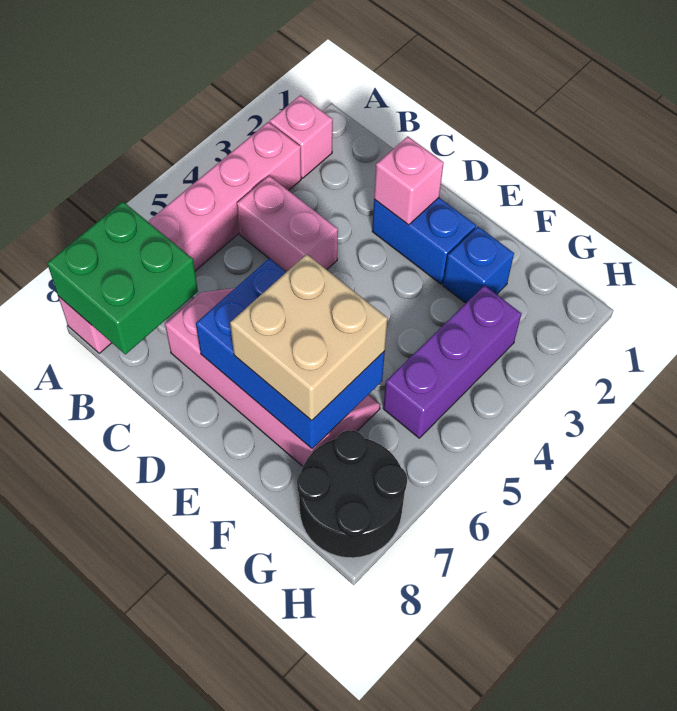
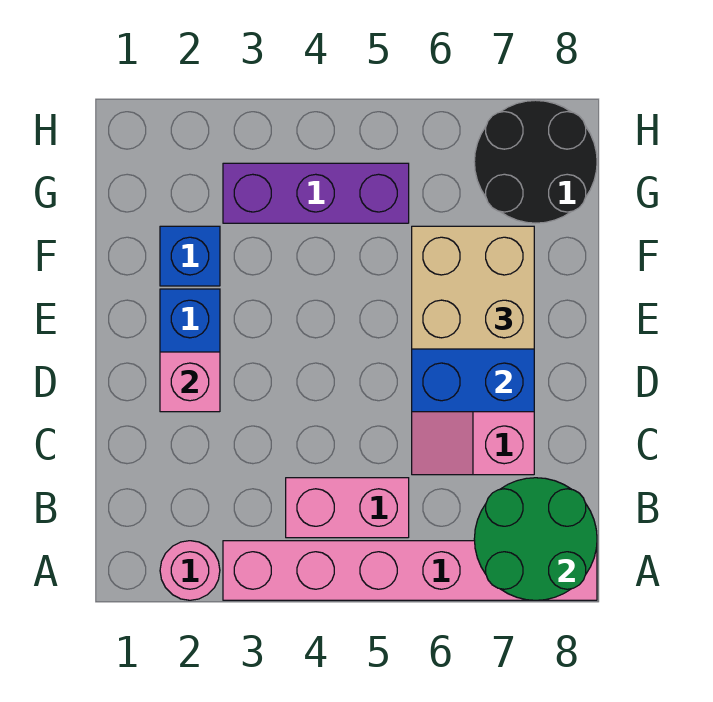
pink 1x1 brick [270,95,333,178] -> pink 1x1 round brick [160,541,220,600]
green 2x2 brick [47,202,198,354] -> green 2x2 round brick [474,478,597,600]
pink 1x2 brick [237,176,338,272] -> pink 1x2 brick turned to [286,478,409,538]

